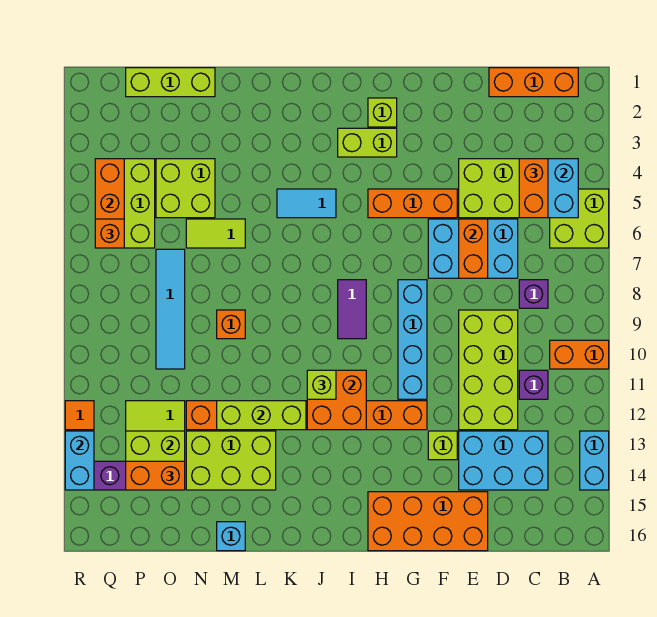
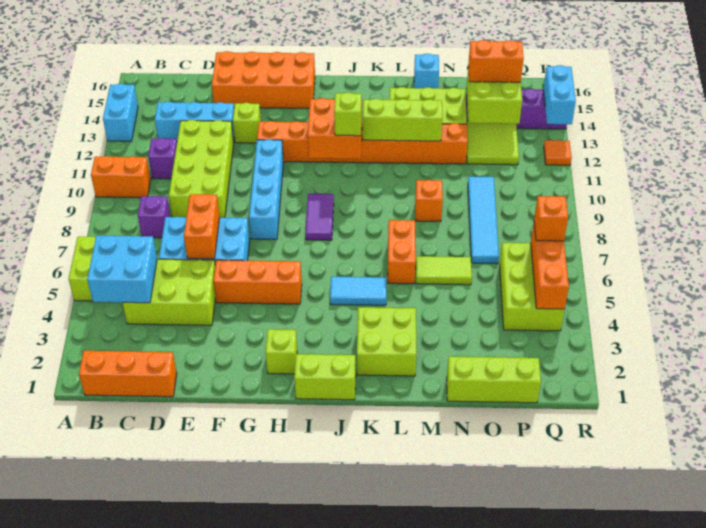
orange 1x2 brick [519,159,548,218] -> orange 1x2 brick moved to [388,220,416,284]
cyan 2x3 brick [459,431,548,490] -> cyan 1x3 brick [155,102,235,141]
lime 1x2 brick [338,128,397,157] -> lime 1x2 brick moved to [294,354,356,400]
lime 2x2 brick [156,159,215,218] -> lime 2x2 brick moved to [357,307,416,376]

